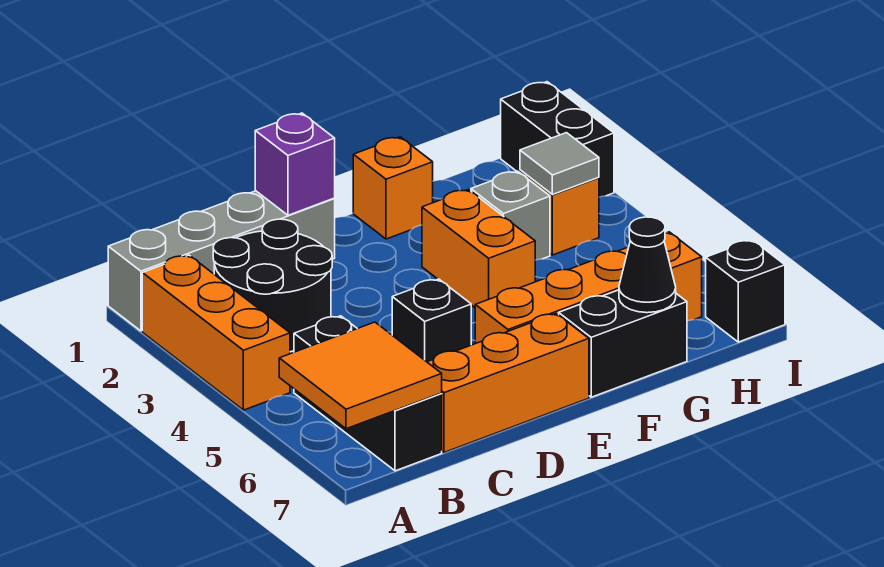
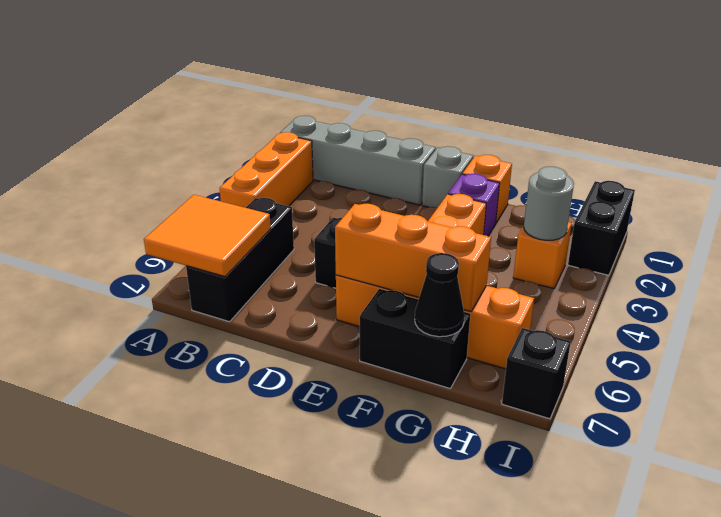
black 2x2 round brick [213,219,332,352] -> none
orange 1x3 brick [428,314,589,452] -> orange 1x3 brick moved to [335,204,491,312]
purple 1x1 brick [255,113,335,215] -> purple 1x1 brick moved to [448,174,500,236]
grey 1x1 brick [471,171,550,260] -> grey 1x1 brick moved to [422,146,473,208]
grey 1x1 tile [520,133,599,195] -> grey 1x1 round brick [524,167,574,240]

